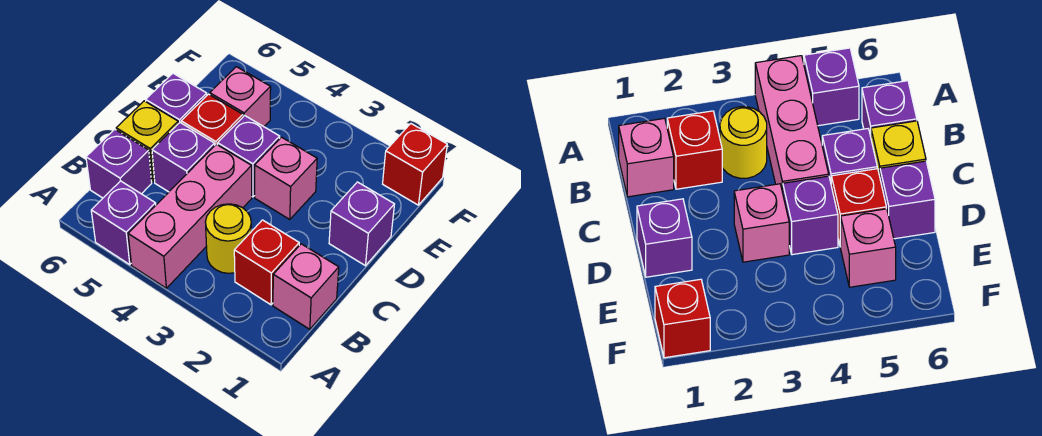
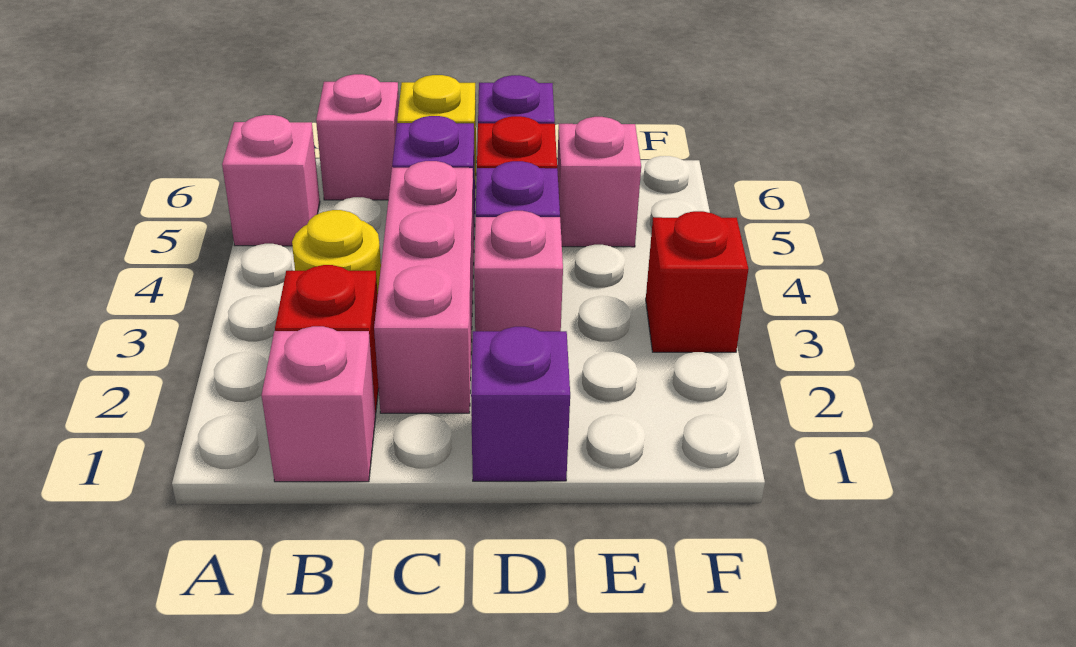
pink 1x3 brick [128,144,252,288] -> pink 1x3 brick turned to [374,161,474,413]
purple 1x1 brick [91,181,156,264] -> pink 1x1 brick [222,115,320,246]
purple 1x1 brick [86,129,152,198] -> pink 1x1 brick [316,74,399,200]
red 1x1 brick [383,124,447,205] -> red 1x1 brick moved to [646,211,748,352]

